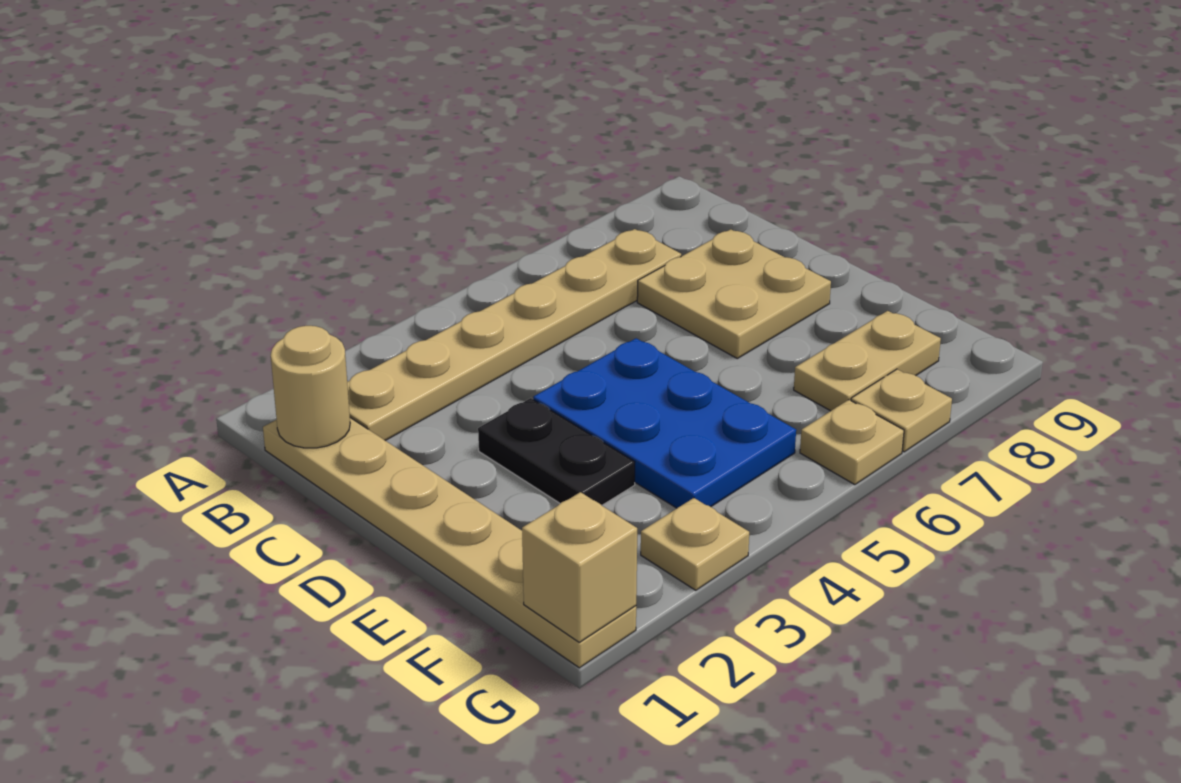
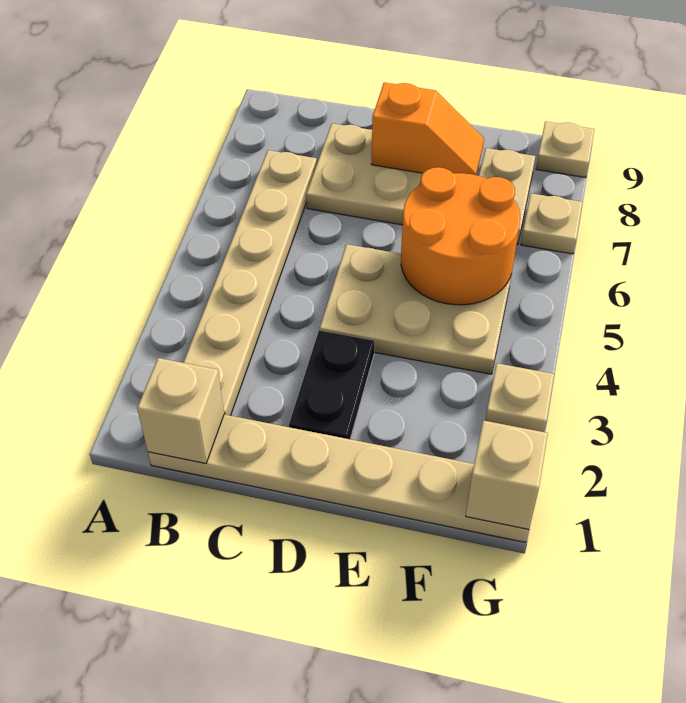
tan 1x1 round brick [271,326,350,448] -> tan 1x1 brick [137,358,224,464]
black 1x2 plate [478,398,635,505] -> black 1x2 plate turned to [289,330,374,439]
blue 2x3 plate [533,338,796,508] -> tan 2x3 plate [320,244,511,374]
none -> orange 1x2 slope [371,82,484,175]
none -> orange 2x2 round brick [401,167,520,305]
tan 1x1 plate [800,400,904,485] -> tan 1x1 plate moved to [536,121,594,178]

